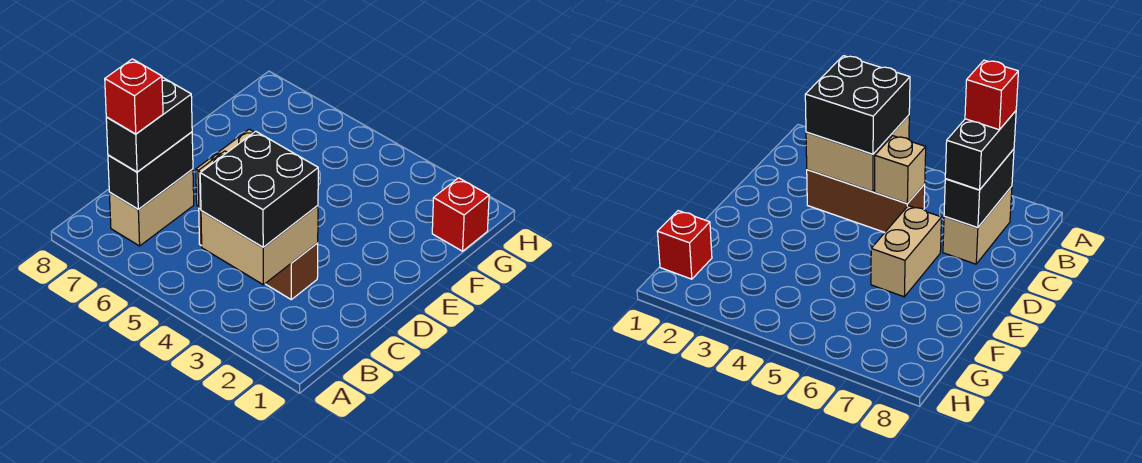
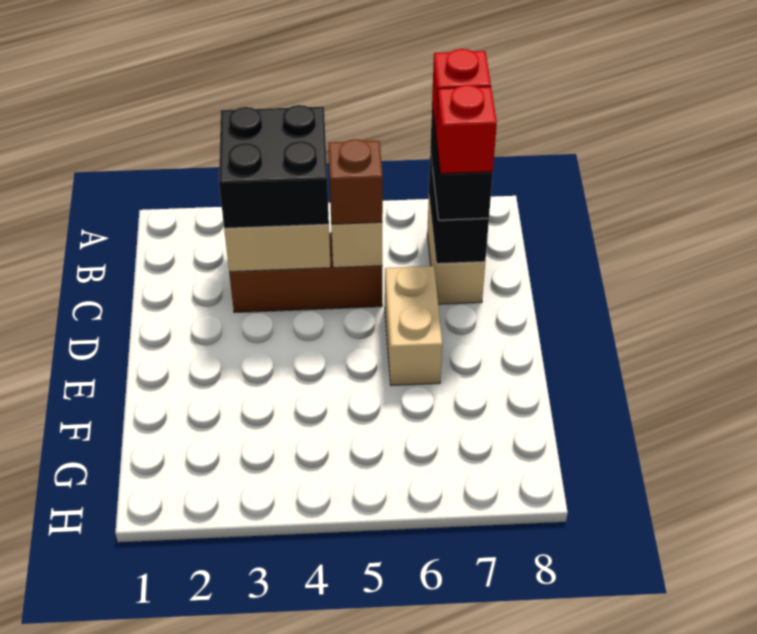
none -> brown 1x1 brick [328,139,383,224]
red 1x1 brick [432,178,489,251] -> red 1x1 brick moved to [436,85,497,174]

